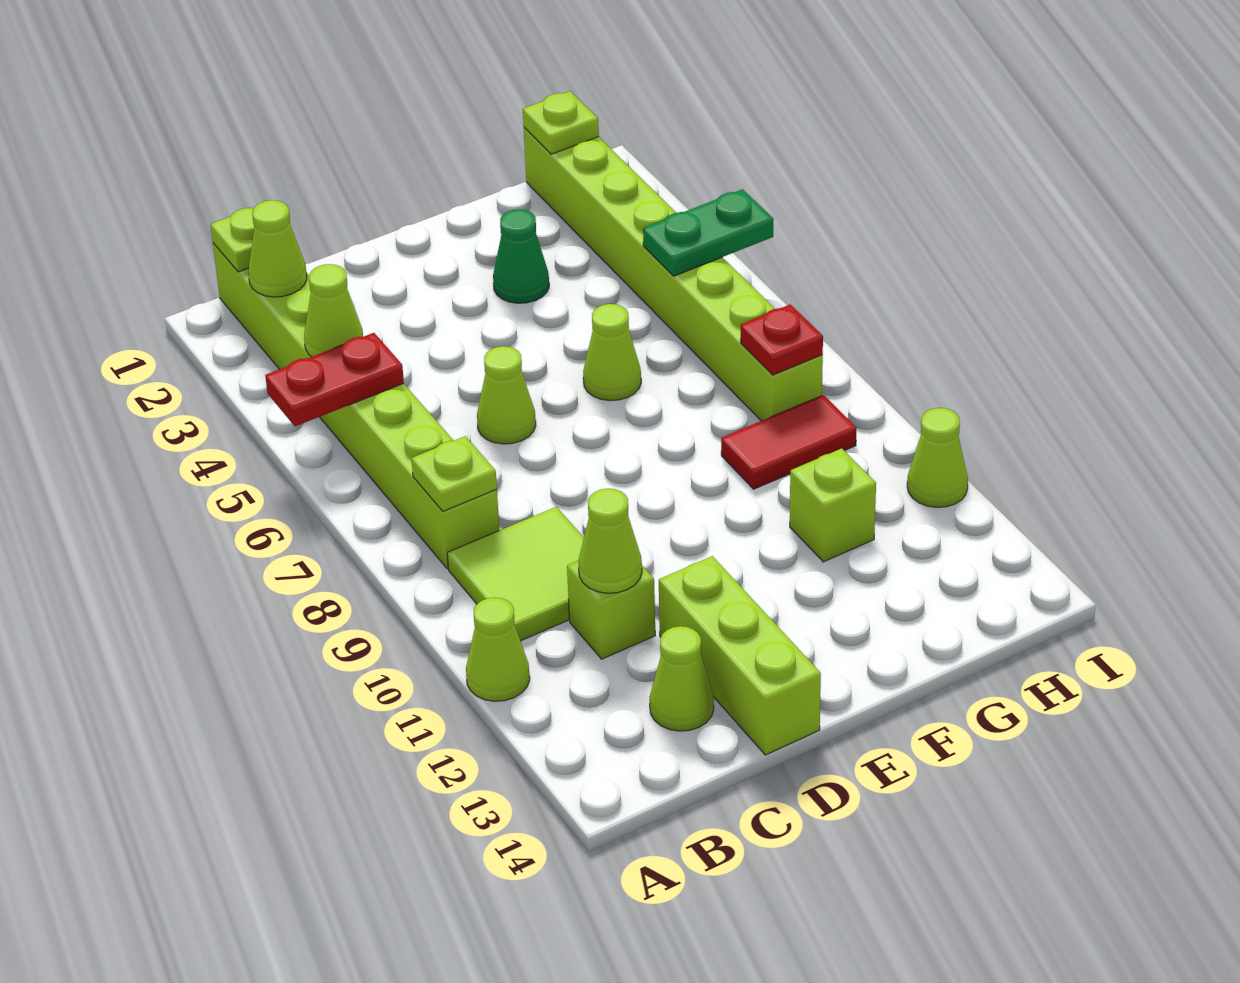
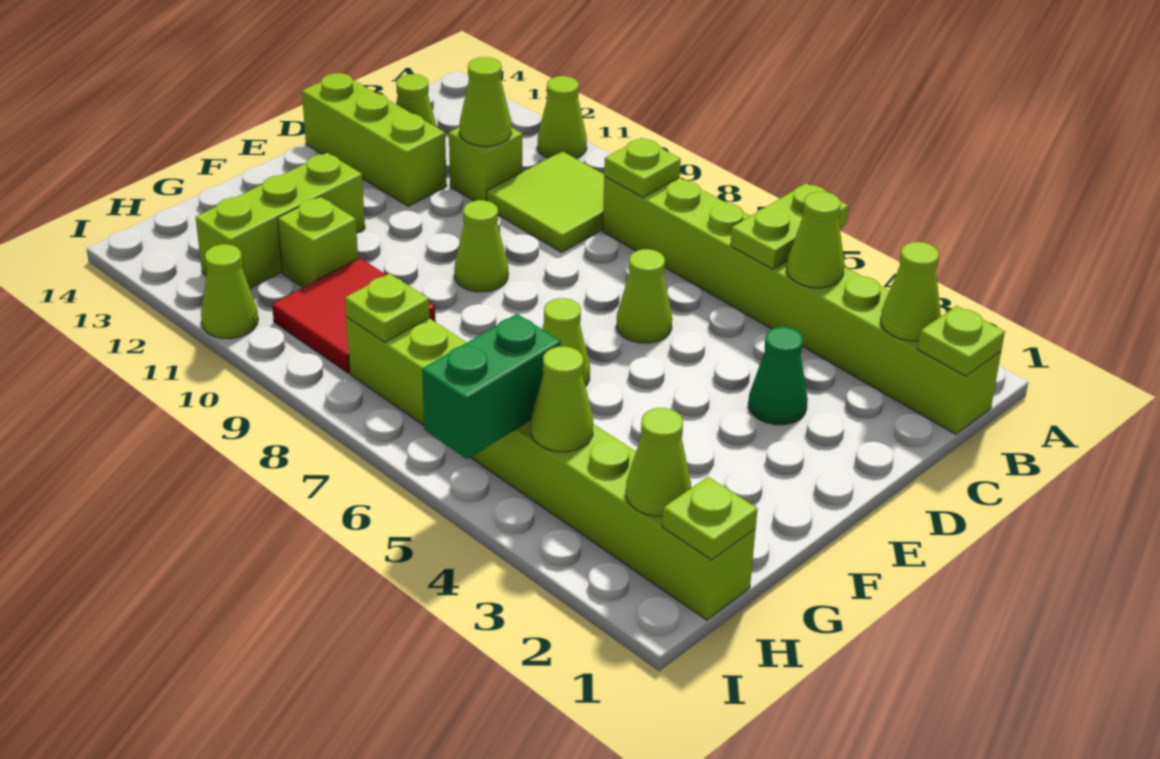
red 1x2 plate [265,333,404,426] -> lime 1x2 plate [730,183,848,269]
none -> lime 1x1 cone [454,200,508,292]
green 1x1 cone [493,209,549,303] -> green 1x1 cone moved to [749,327,808,425]
none -> lime 1x3 brick [196,153,365,288]
red 1x2 tile [721,395,857,489] -> red 2x2 tile [272,258,435,373]
none -> lime 1x1 cone [626,408,691,516]
none -> lime 1x1 cone [531,346,593,452]
green 1x2 plate [643,189,773,276] -> green 1x2 brick [422,314,561,459]
red 1x1 plate [741,304,823,375] -> lime 1x1 plate [345,274,429,342]

